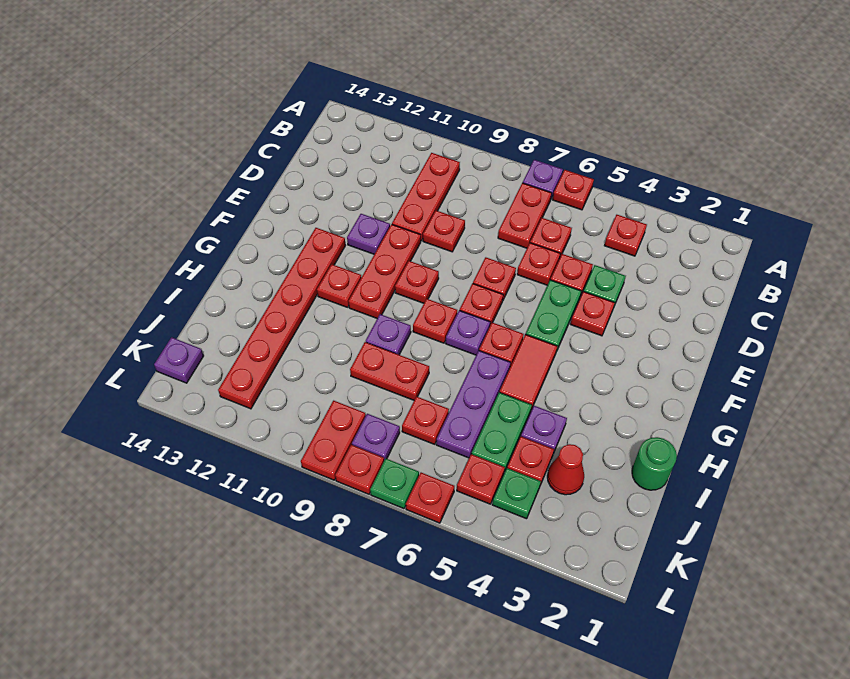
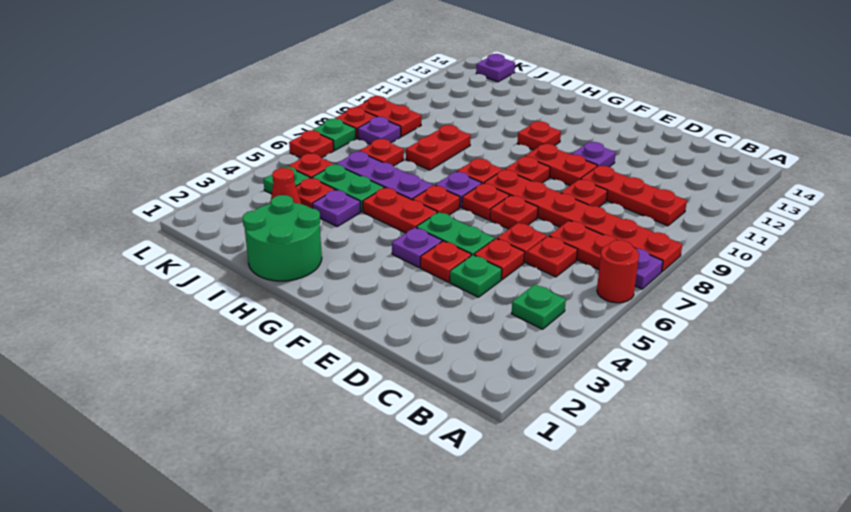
red 1x1 plate [553,170,594,210] -> red 1x1 round brick [597,240,639,303]
red 1x1 plate [604,215,647,256] -> green 1x1 plate [512,284,566,329]
red 1x3 plate [349,224,421,318] -> red 1x2 plate [525,144,597,186]
red 1x6 plate [218,228,346,409] -> red 1x6 plate moved to [484,170,682,272]
red 1x2 tile [499,334,557,410] -> red 1x2 plate [363,187,437,233]
purple 1x1 plate [366,314,411,355] -> purple 1x1 plate moved to [392,227,442,267]
green 1x1 round brick [632,437,677,490] -> green 2x2 round brick [243,195,322,281]

